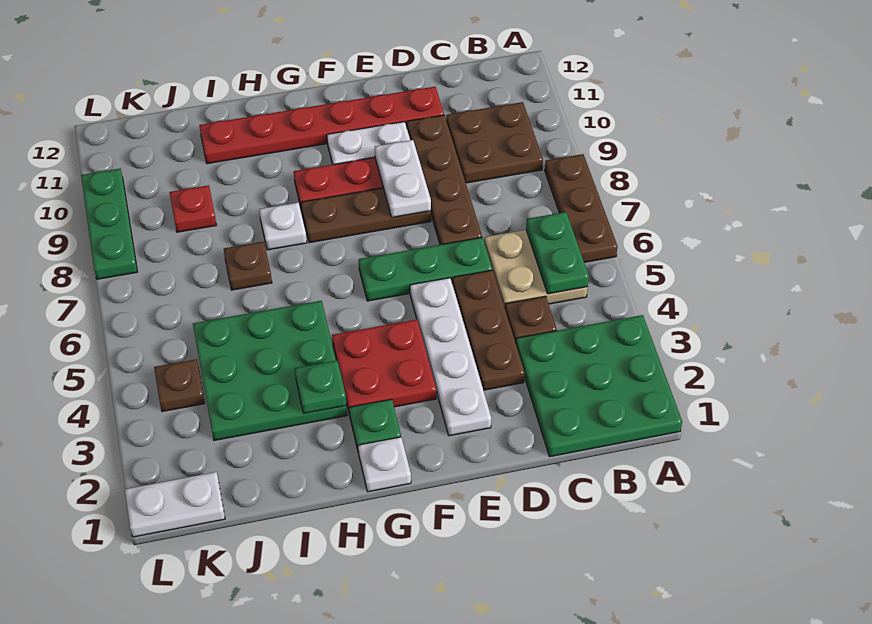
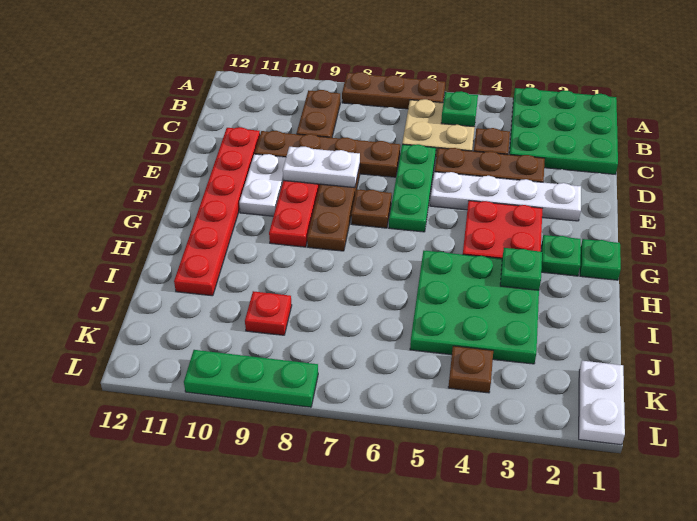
green 1x2 plate [526,212,589,294] -> green 1x1 plate [441,91,478,127]
brown 2x2 plate [446,102,543,183] -> brown 1x2 plate [296,90,340,138]
white 1x1 plate [358,437,411,492] -> green 1x1 plate [580,239,621,280]
white 1x1 plate [259,202,307,250] -> none
brown 1x1 plate [224,242,272,290] -> brown 1x1 plate moved to [351,189,392,228]

